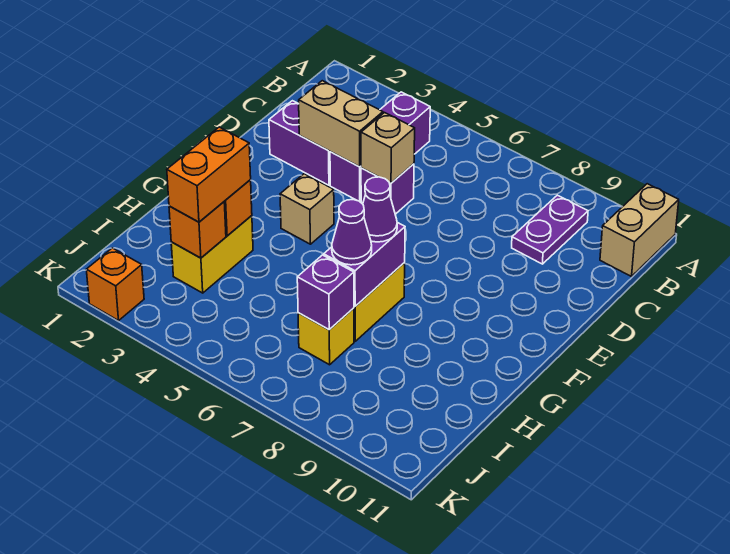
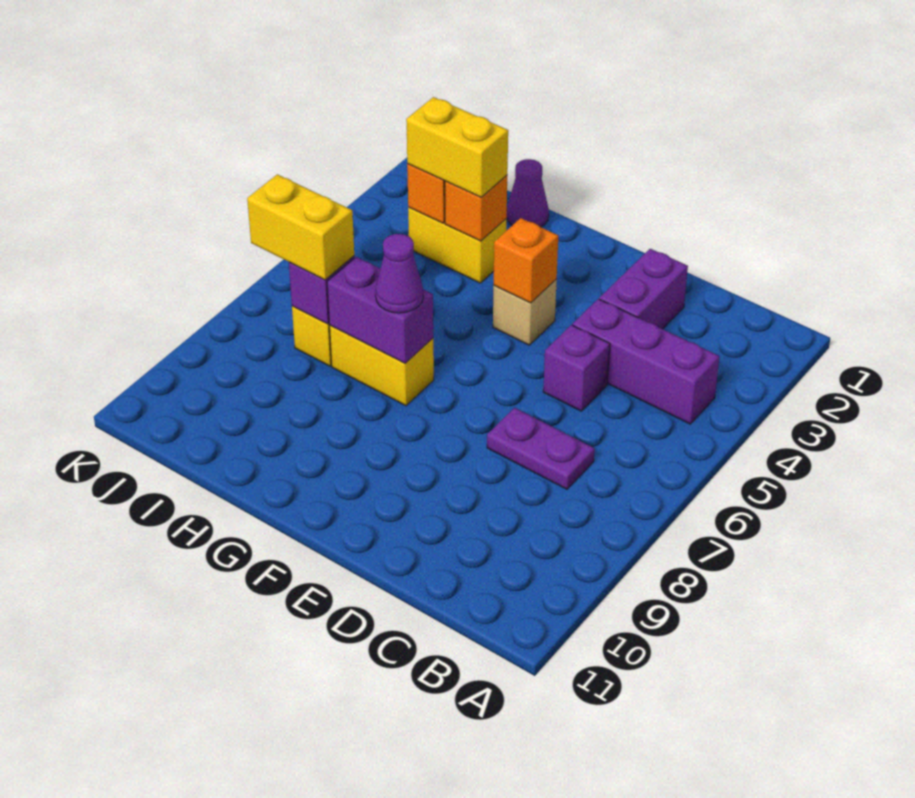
tan 1x2 brick [600,184,679,277] -> none
purple 1x2 plate [512,195,588,264] -> purple 1x2 plate moved to [487,408,595,489]
tan 1x2 brick [299,81,383,167] -> none
tan 1x1 brick [361,113,415,183] -> none
orange 1x2 brick [167,127,251,222] -> yellow 1x2 brick [406,97,508,197]
purple 1x1 cone [332,200,372,265] -> purple 1x1 cone moved to [507,159,549,227]
none -> yellow 1x2 brick [247,174,354,280]
orange 1x1 brick [86,248,144,321] -> orange 1x1 brick moved to [494,218,558,303]

